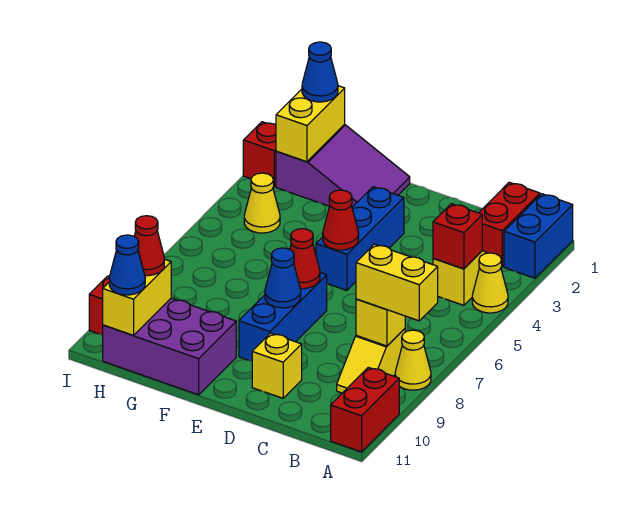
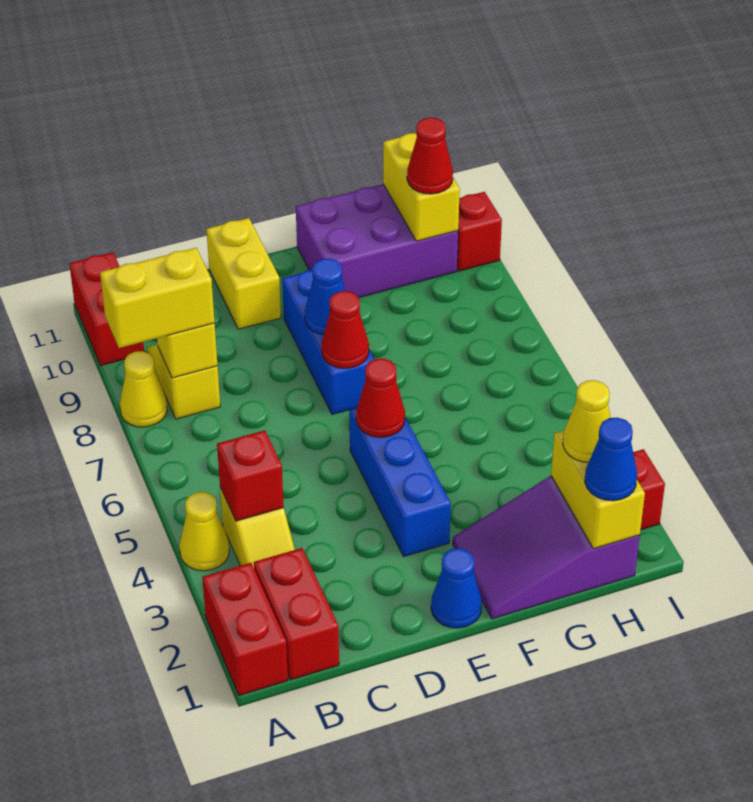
blue 1x2 brick [504,194,573,278] -> red 1x2 brick [202,563,288,695]
yellow 1x1 brick [252,333,302,398] -> yellow 1x2 brick [207,218,281,329]
yellow 1x1 cone [244,173,280,233] -> yellow 1x1 cone moved to [563,380,611,462]
blue 1x1 cone [109,235,145,295] -> blue 1x1 cone moved to [431,548,482,628]

